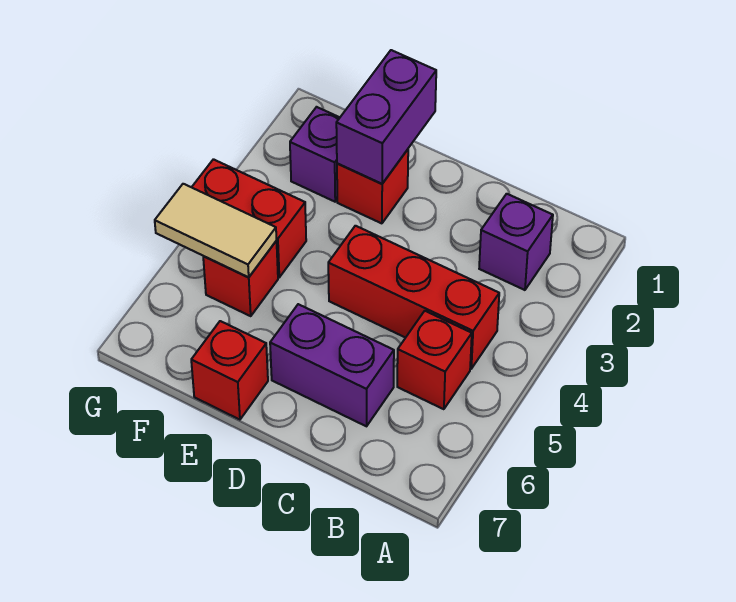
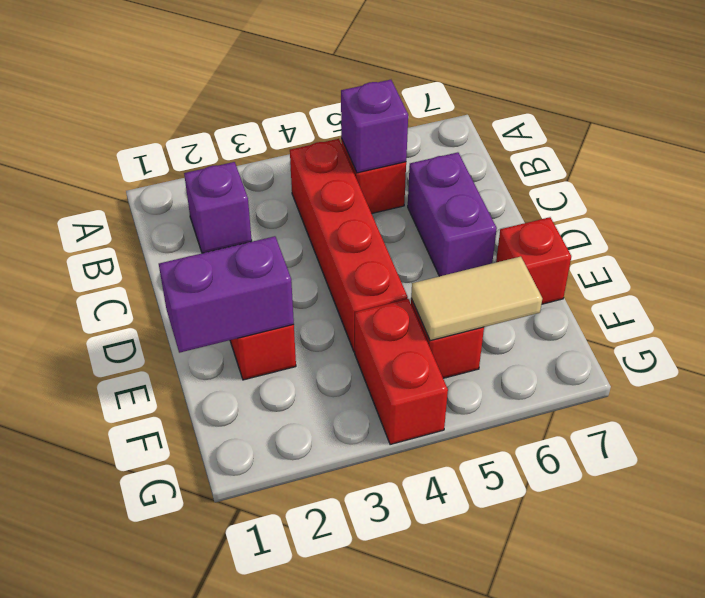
red 1x3 brick [328,226,499,369] -> red 1x4 brick [290,139,408,352]
purple 1x1 brick [290,107,340,202] -> purple 1x1 brick moved to [341,80,408,173]
tan 1x2 tile [155,184,276,277] -> tan 1x2 tile turned to [411,257,542,341]

